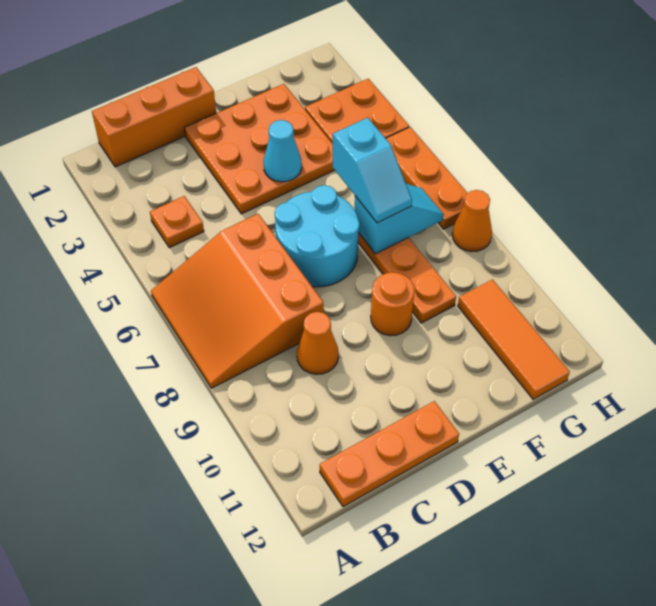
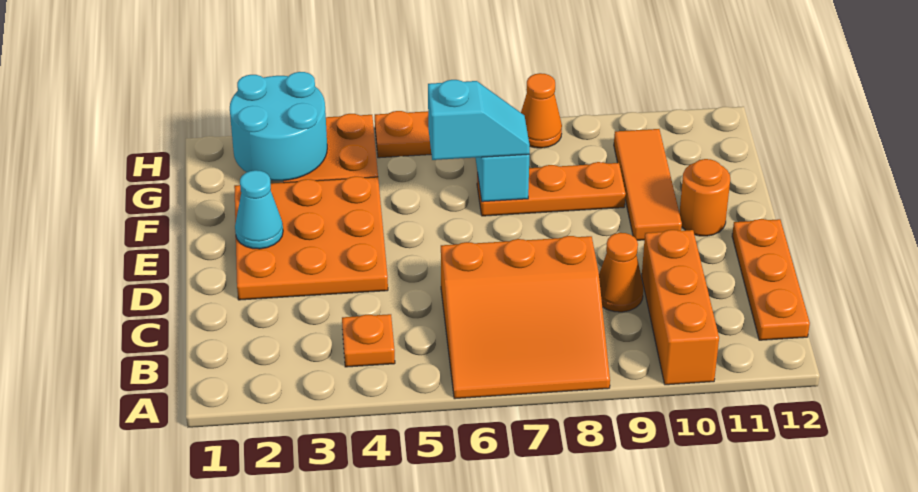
orange 1x3 brick [92,67,216,167] -> orange 1x3 brick moved to [642,230,719,385]
cyan 2x2 round brick [275,185,360,287] -> cyan 2x2 round brick moved to [230,72,327,181]
cyan 1x1 cone [264,120,302,182] -> cyan 1x1 cone moved to [235,170,283,249]
orange 1x1 round brick [371,272,414,336] -> orange 1x1 round brick moved to [679,159,730,236]
orange 1x3 tile [458,280,570,399] -> orange 1x3 tile turned to [614,129,682,240]

